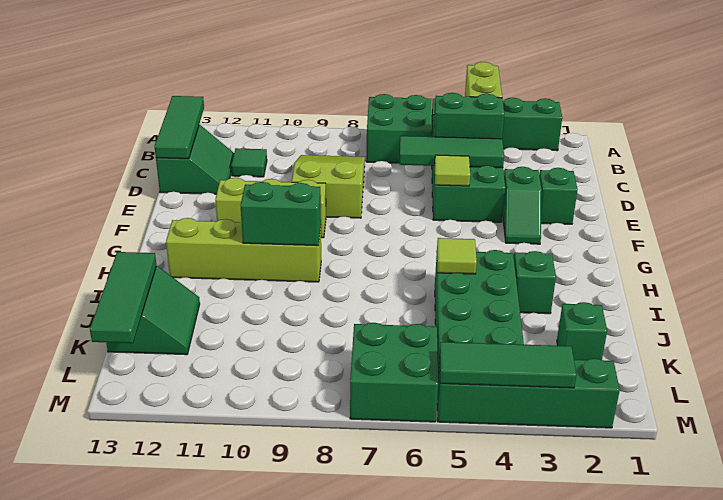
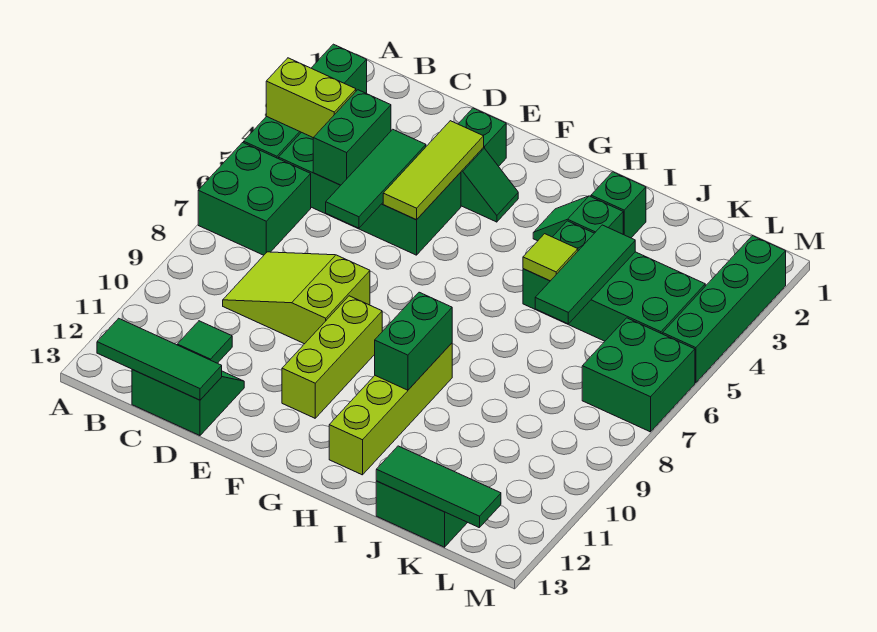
lime 1x1 tile [435,155,470,186] -> lime 1x3 tile [383,121,484,220]
green 1x1 brick [557,302,607,360] -> green 1x1 brick moved to [591,172,646,238]
green 1x3 tile [440,342,576,388] -> green 1x3 tile moved to [535,225,635,324]

